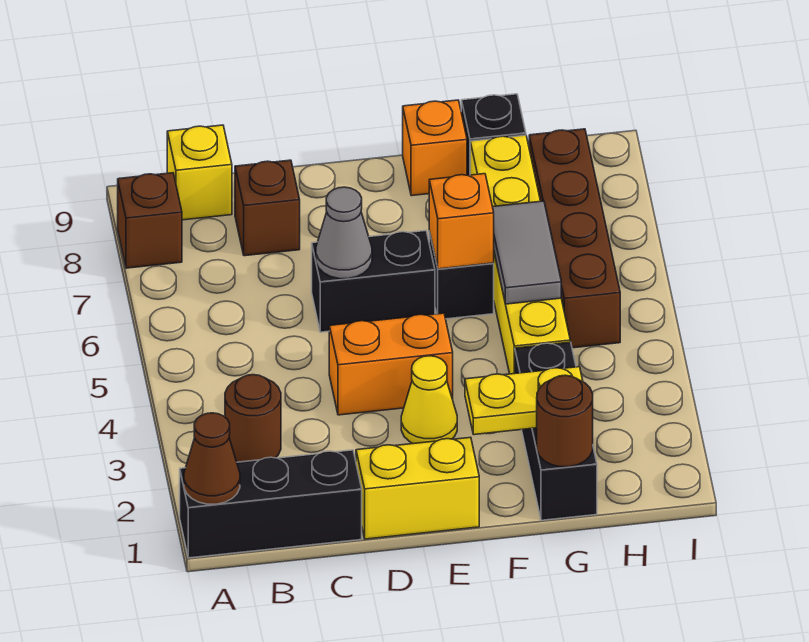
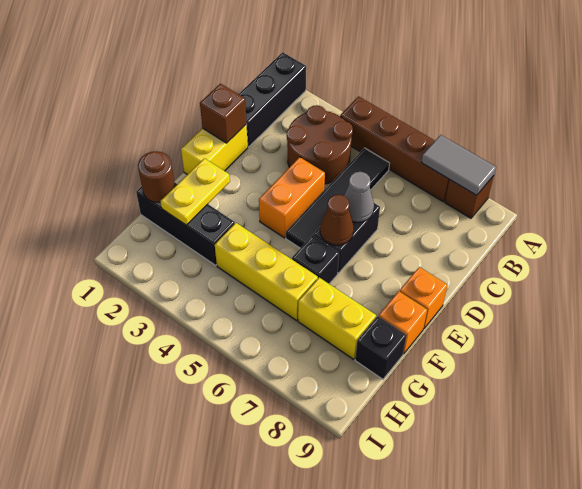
brown 1x1 cone [184,413,240,504] -> brown 1x1 cone moved to [320,195,354,245]
brown 1x1 round brick [225,375,281,462] -> brown 2x2 round brick [287,105,353,184]
none -> black 1x4 tile [286,148,389,248]
yellow 1x1 brick [167,125,232,220] -> none
brown 1x1 brick [235,160,300,256] -> brown 1x1 brick moved to [200,84,246,143]
yellow 1x1 cone [401,356,457,444] -> none
orange 1x1 brick [429,174,494,269] -> orange 1x1 brick moved to [400,267,447,329]
grey 1x2 tile [493,201,561,304] -> grey 1x2 tile moved to [421,135,496,195]
brown 1x4 brick [529,129,620,348] -> brown 1x4 brick moved to [340,96,449,201]

